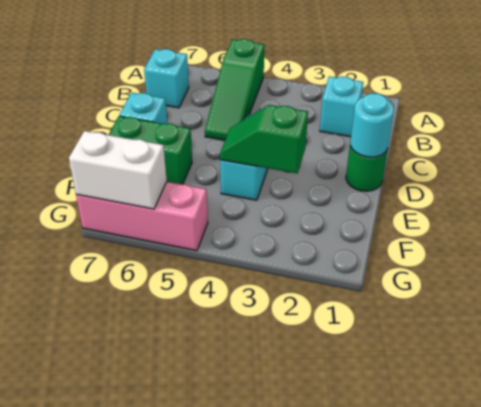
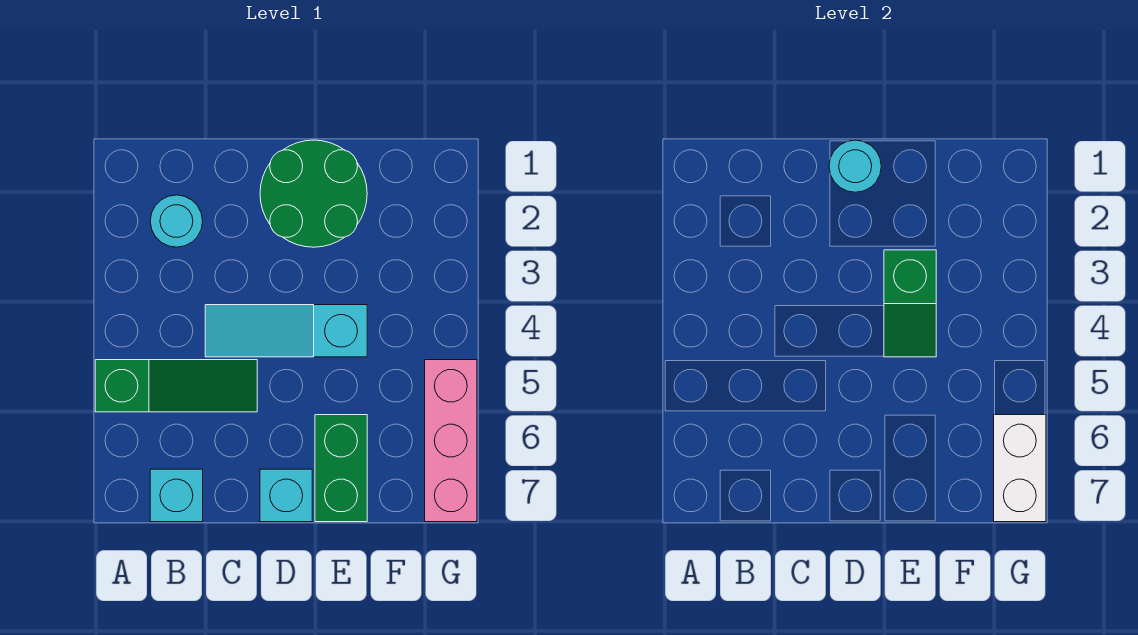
cyan 1x1 brick [320,76,363,137] -> cyan 1x1 round brick [150,195,203,247]
green 1x1 round brick [346,146,388,191] -> green 2x2 round brick [260,140,367,247]

